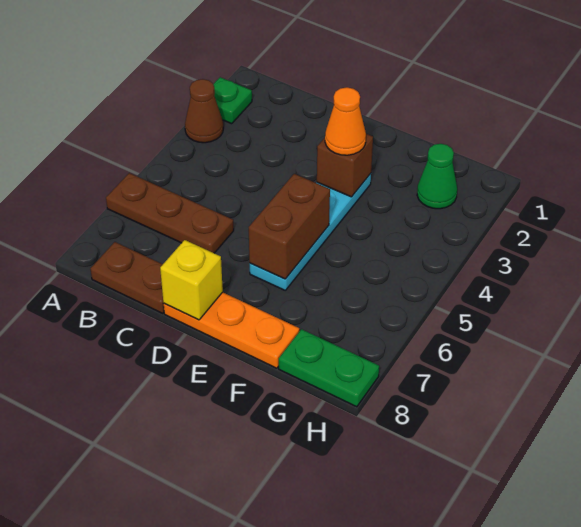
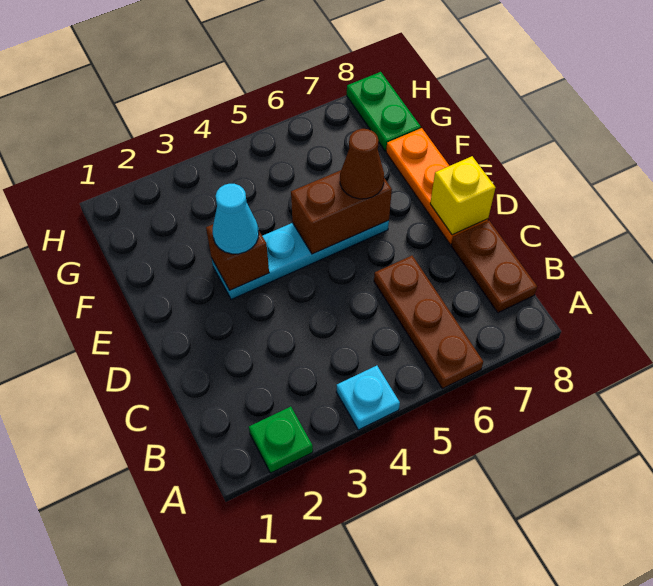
brown 1x1 cone [185,79,223,143] -> brown 1x1 cone moved to [340,129,384,199]
none -> cyan 1x1 plate [336,366,400,430]
orange 1x1 cone [325,87,366,155] -> cyan 1x1 cone [213,184,259,254]
green 1x1 cone [417,144,457,209] -> none

